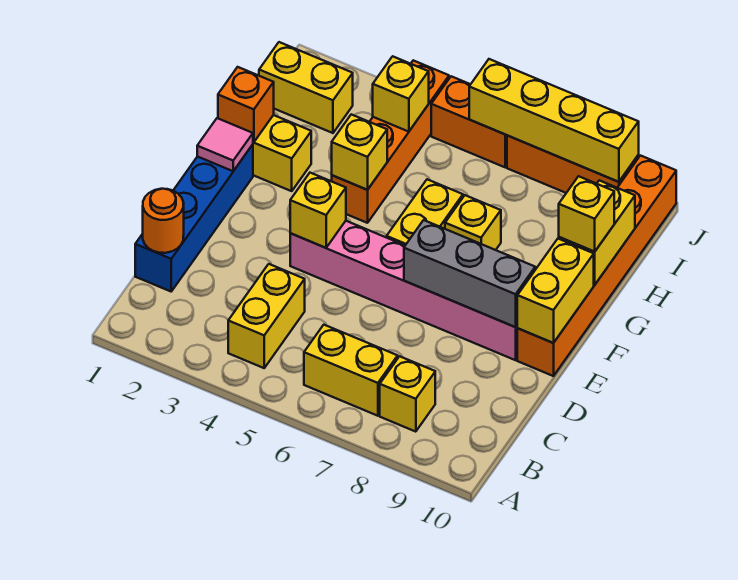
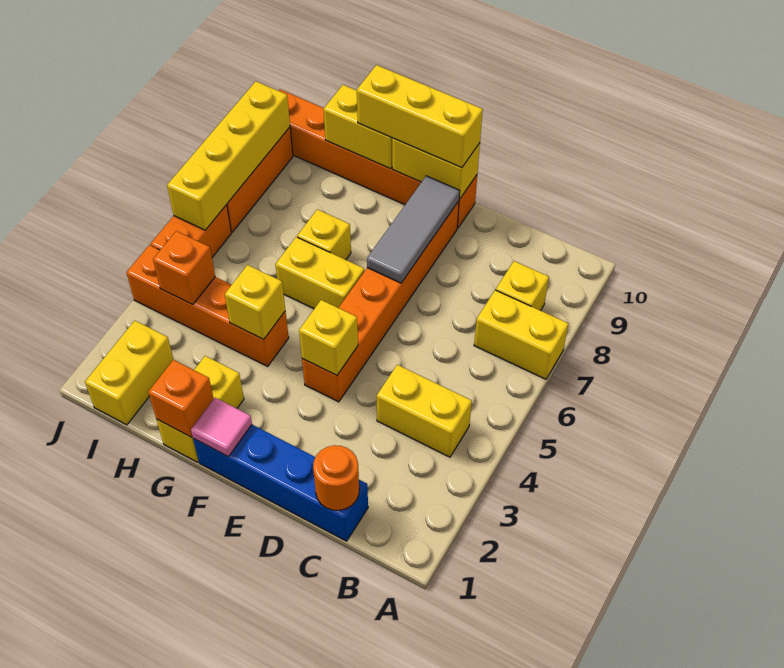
yellow 1x2 brick [304,325,398,416] -> yellow 1x2 brick turned to [474,290,569,379]
pink 1x6 brick [290,221,517,360] -> orange 1x6 brick [302,201,459,402]
grey 1x3 brick [404,220,535,327] -> grey 1x3 tile [367,176,460,283]
yellow 1x1 brick [559,176,614,252] -> yellow 1x3 brick [357,65,483,168]
yellow 1x1 brick [373,56,429,132] -> orange 1x1 brick [153,231,215,305]

